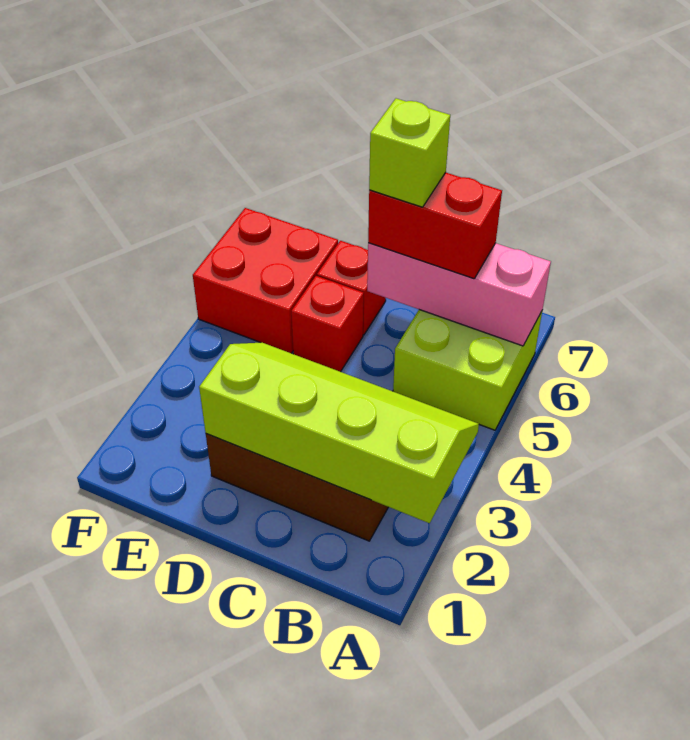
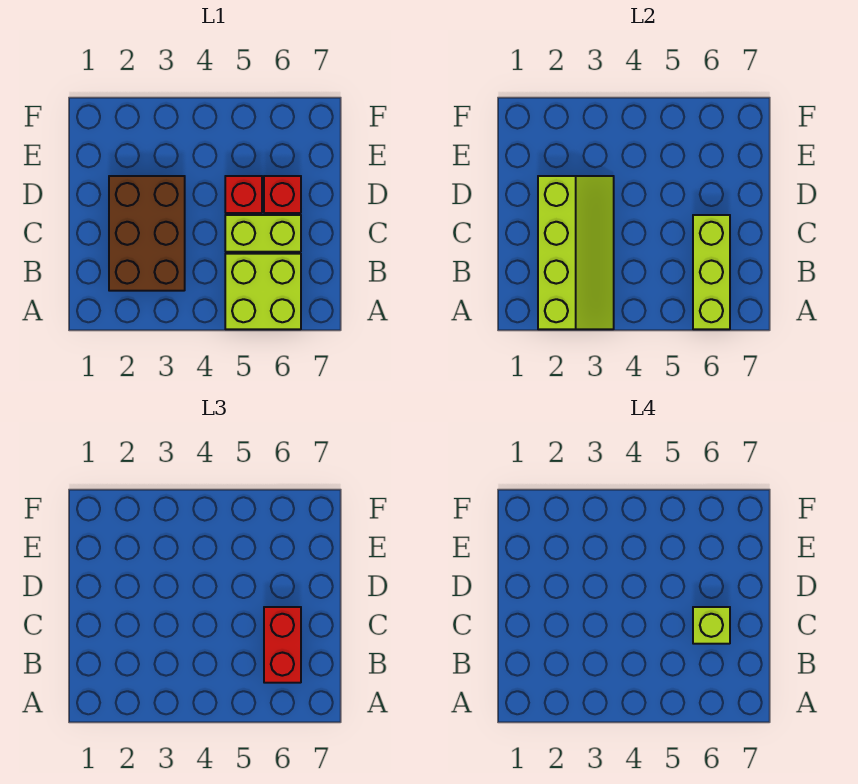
pink 1x3 brick [367,243,551,346] -> lime 1x3 brick [693,215,730,329]
none -> lime 1x2 brick [225,215,301,252]
red 2x2 brick [193,208,338,353] -> none

